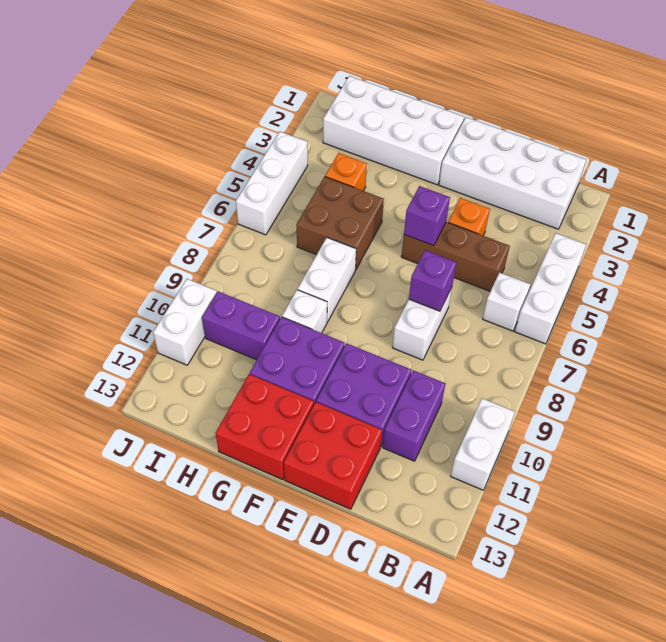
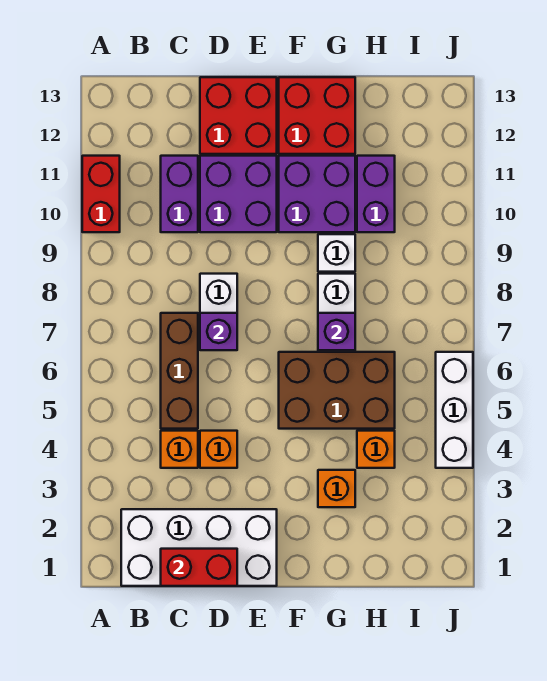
white 1x3 brick [515,233,586,344] -> none
white 1x2 brick [451,398,515,490] -> red 1x2 brick [82,156,120,232]
white 1x1 brick [483,272,531,331] -> none
none -> red 1x2 brick [161,549,237,586]
none -> orange 1x1 brick [161,431,198,468]
brown 1x3 brick [401,222,510,291] -> brown 1x3 brick turned to [161,313,198,429]
purple 1x1 brick [404,186,450,246] -> purple 1x1 brick moved to [318,313,355,350]
white 2x4 brick [323,76,464,185] -> none
none -> orange 1x1 brick [318,470,355,507]
brown 2x2 brick [296,177,384,270] -> brown 2x3 brick [279,352,395,429]
purple 1x2 brick [202,291,280,360] -> purple 1x2 brick turned to [357,156,395,232]
white 1x2 brick [153,279,217,365] -> none

